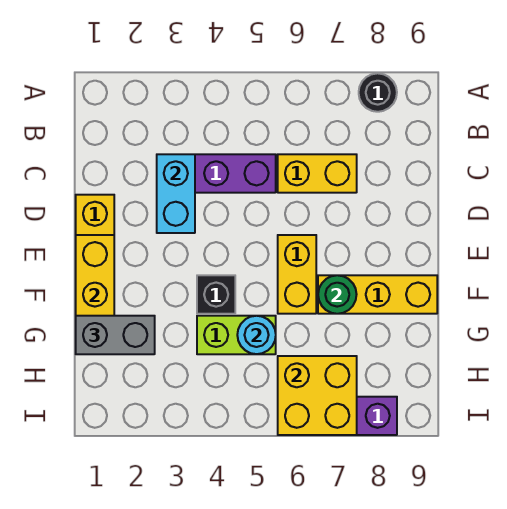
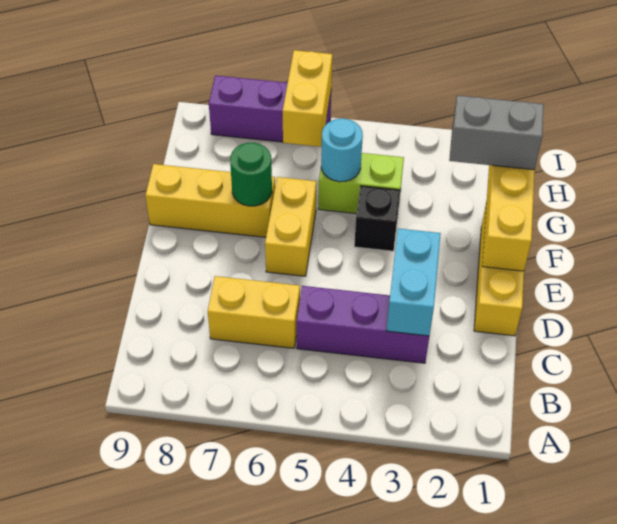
black 1x1 round brick [359,73,397,112] -> none
yellow 2x2 brick [278,356,357,435] -> yellow 1x2 brick [283,50,332,147]

